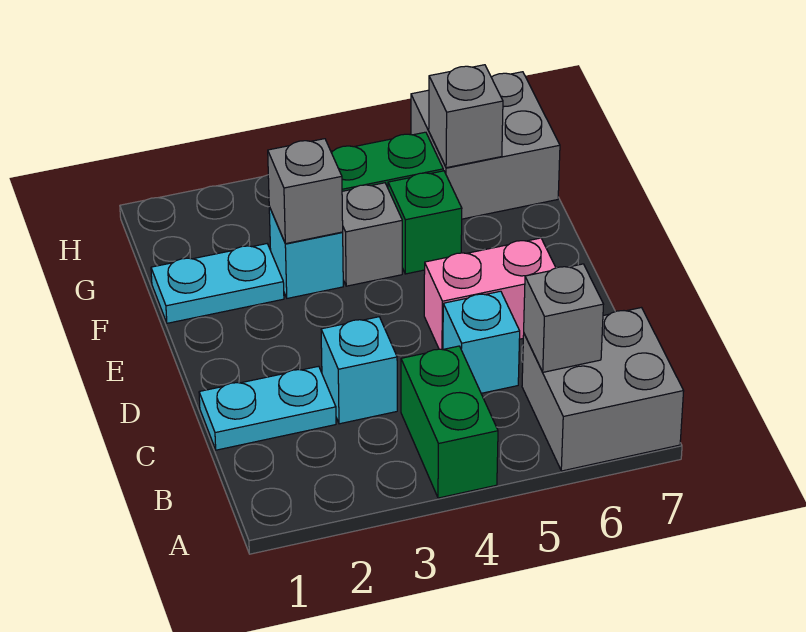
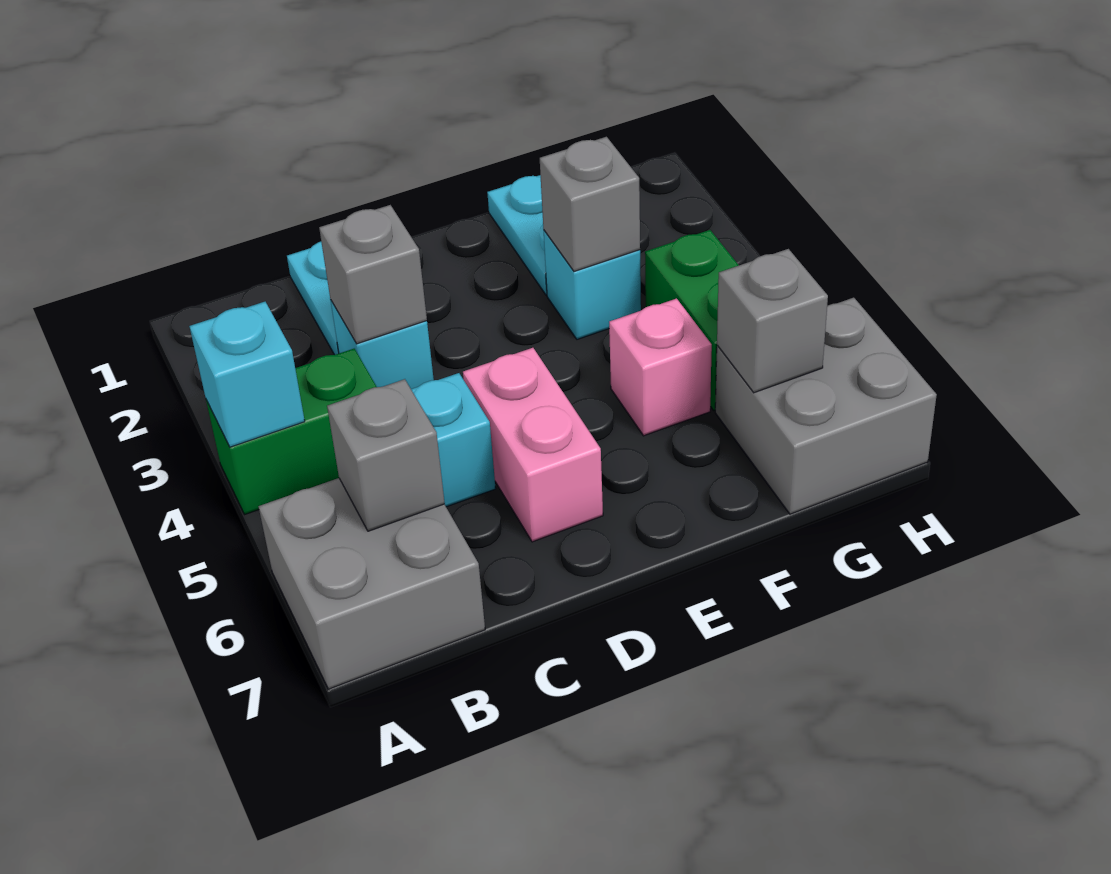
none -> cyan 1x1 brick [189,302,305,447]
grey 1x1 brick [342,183,402,286] -> grey 1x1 brick moved to [319,205,427,344]
green 1x1 brick [388,171,462,274] -> pink 1x1 brick [609,298,712,436]

